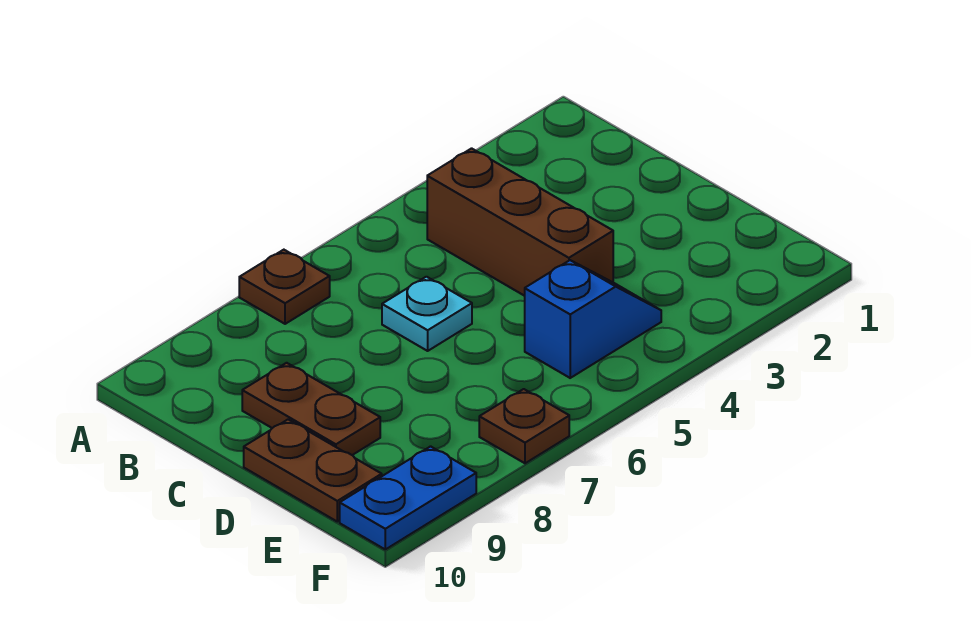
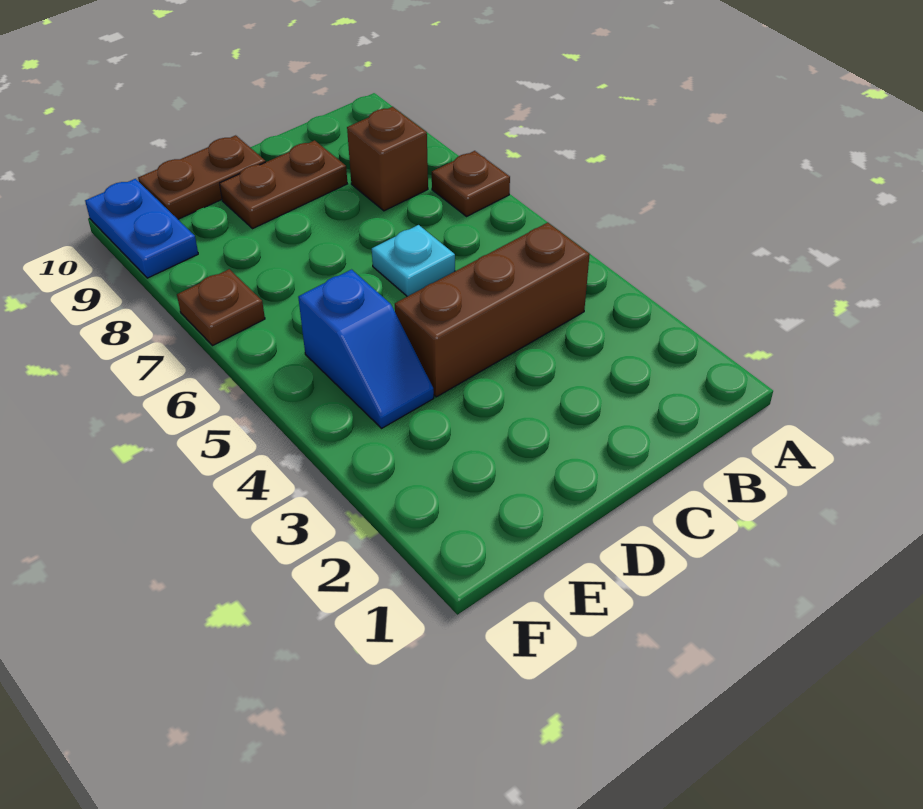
none -> brown 1x1 brick [347,107,428,211]

